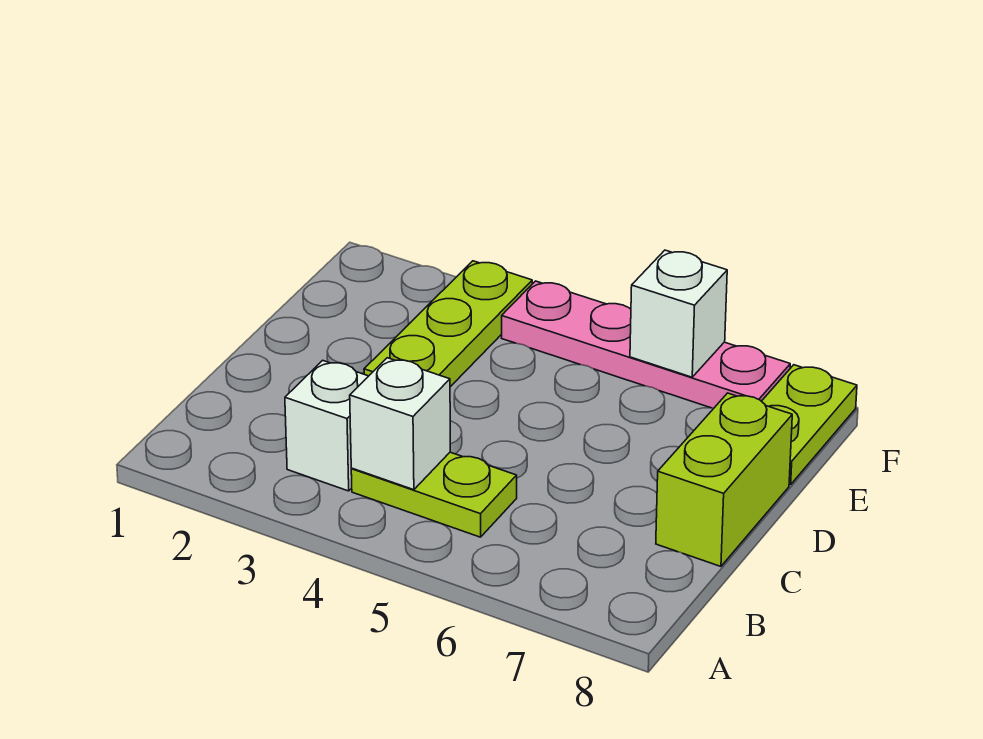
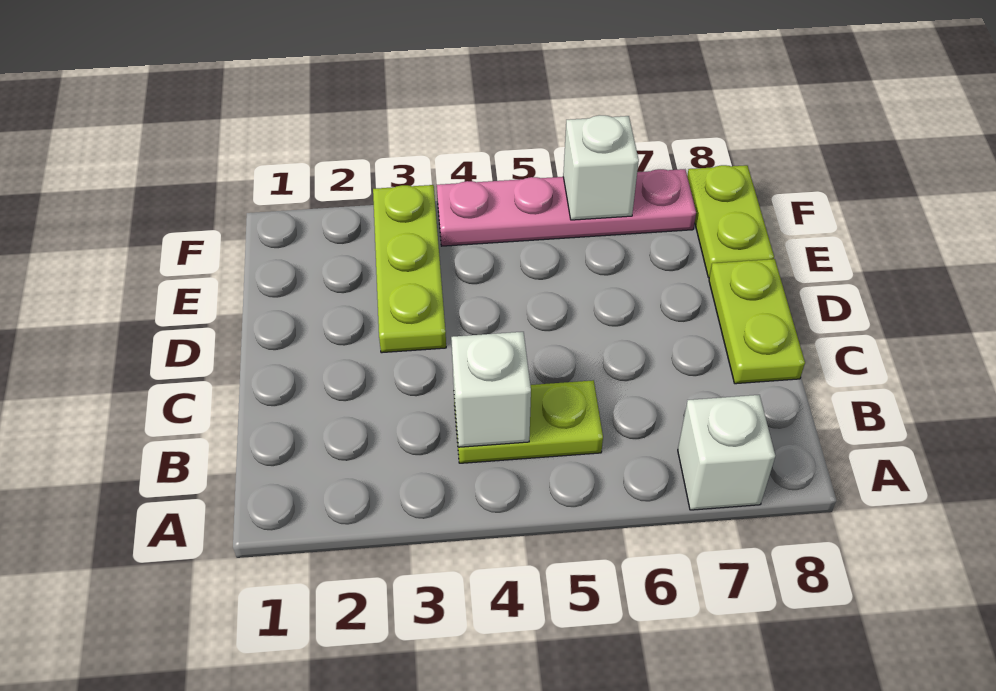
white 1x1 brick [285,360,368,491] -> white 1x1 brick moved to [678,395,775,510]
lime 1x2 brick [656,393,792,566] -> lime 1x2 plate [709,259,805,384]

